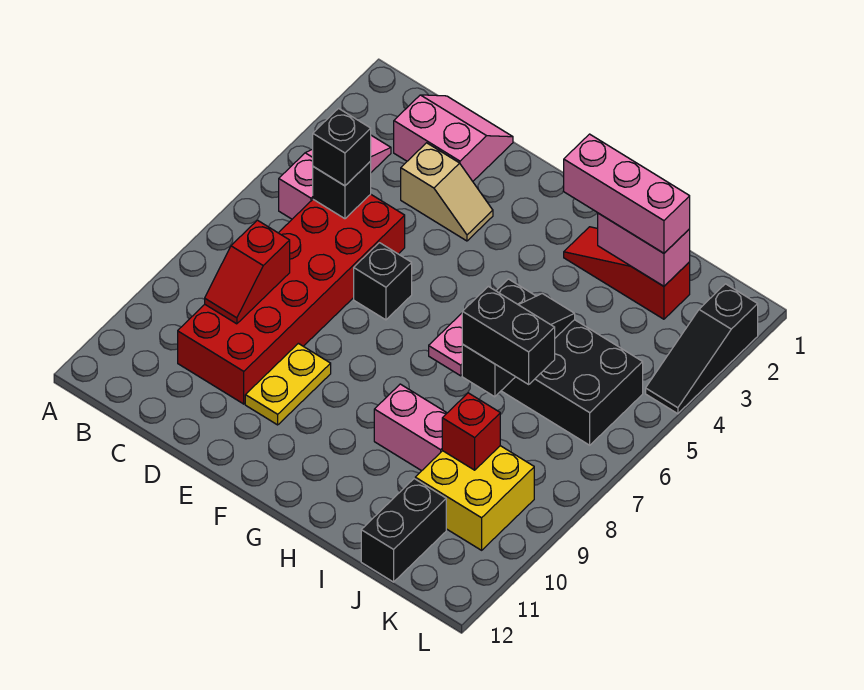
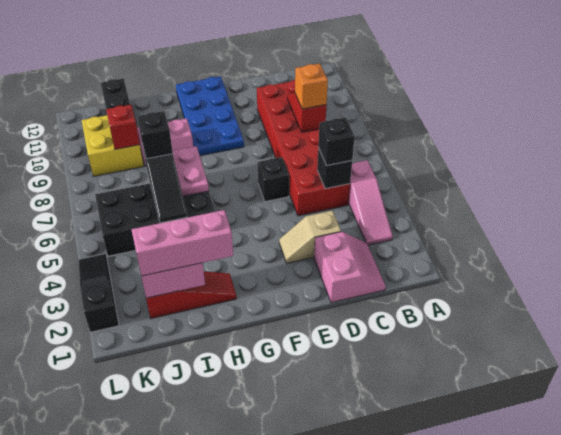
pink 2x2 slope [394,95,513,181] -> pink 2x2 slope turned to [314,232,386,303]
none -> orange 1x1 brick [295,64,328,109]
yellow 1x2 plate [245,343,331,425] -> none
none -> blue 2x4 plate [176,77,244,156]
black 1x2 brick [462,286,555,384] -> black 1x1 brick [137,111,173,159]

